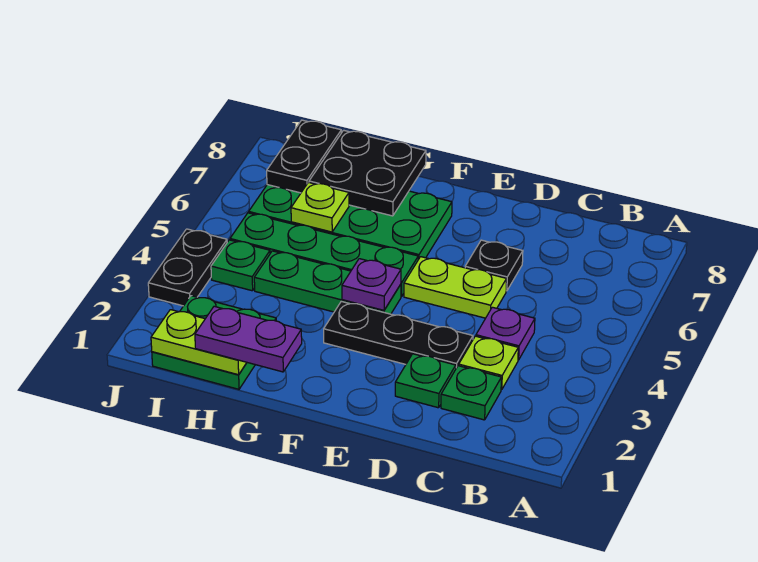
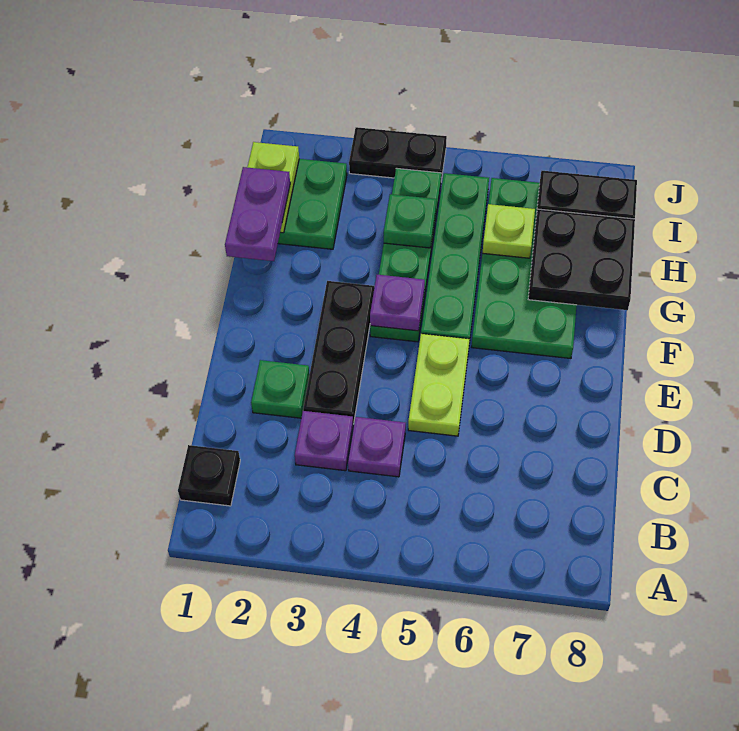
green 1x1 plate [441,366,501,420] -> green 1x1 plate moved to [384,194,436,248]
lime 1x1 plate [459,336,518,390] -> purple 1x1 plate [295,411,353,471]
black 1x1 plate [465,240,523,291] -> black 1x1 plate moved to [178,445,240,506]

